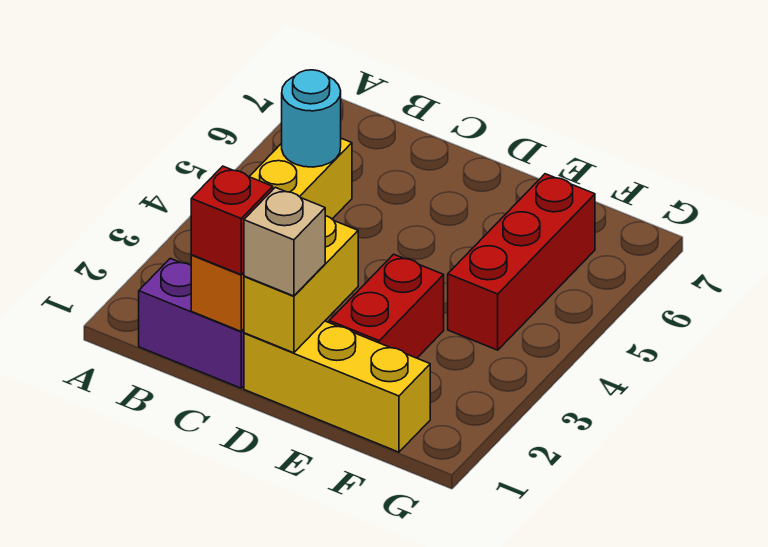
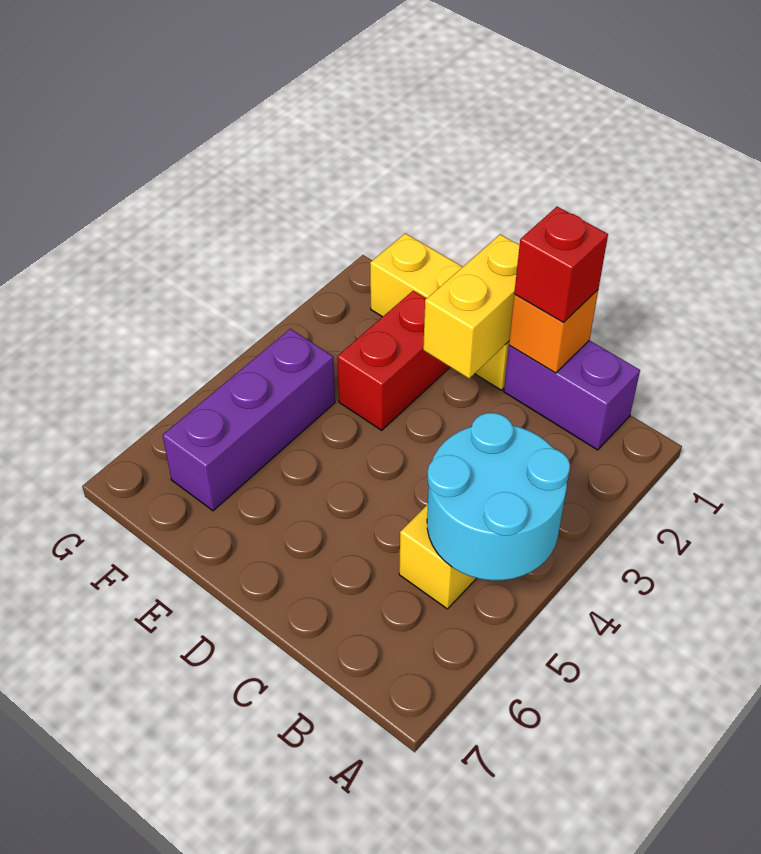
cyan 1x1 round brick [282,70,341,167] -> cyan 2x2 round brick [427,413,570,580]
tan 1x1 brick [244,187,325,296] -> none
red 1x3 brick [448,174,595,350] -> purple 1x3 brick [163,329,335,511]

